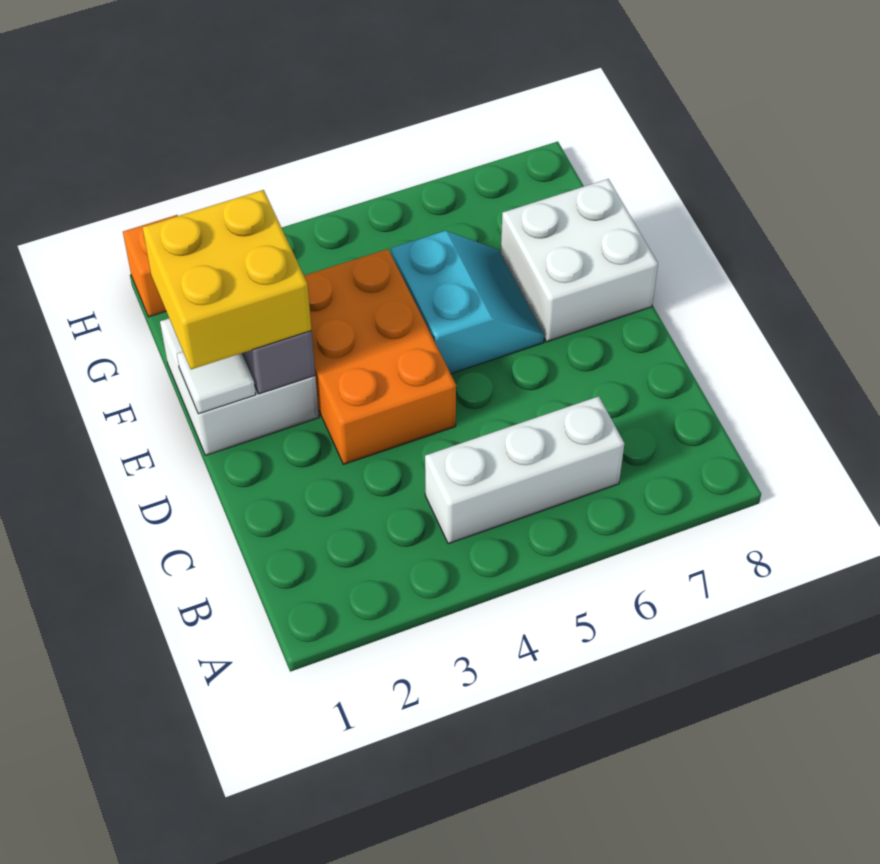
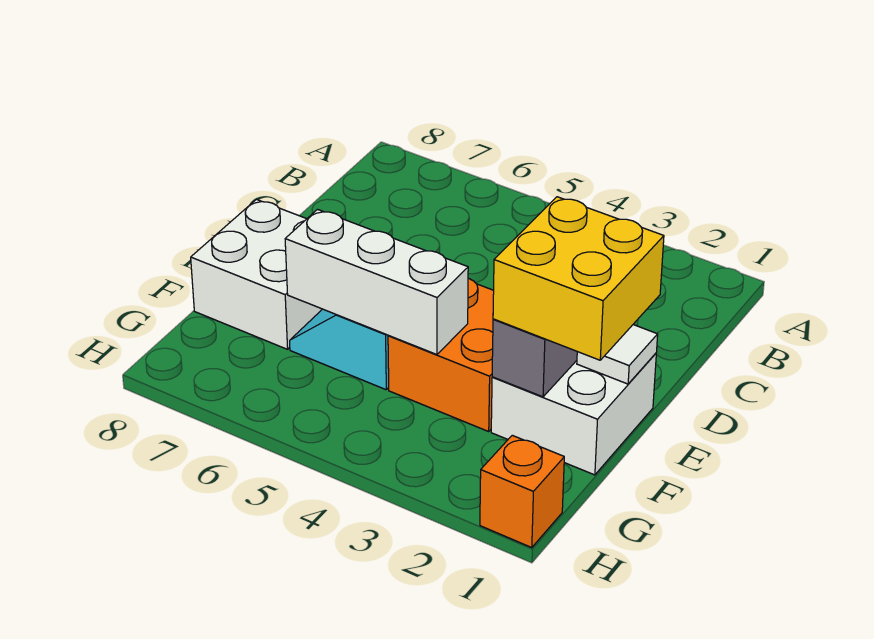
white 1x3 brick [425,396,624,544] -> white 1x3 brick moved to [285,209,468,355]
orange 2x3 brick [304,249,456,464] -> orange 2x2 brick [388,278,494,431]

